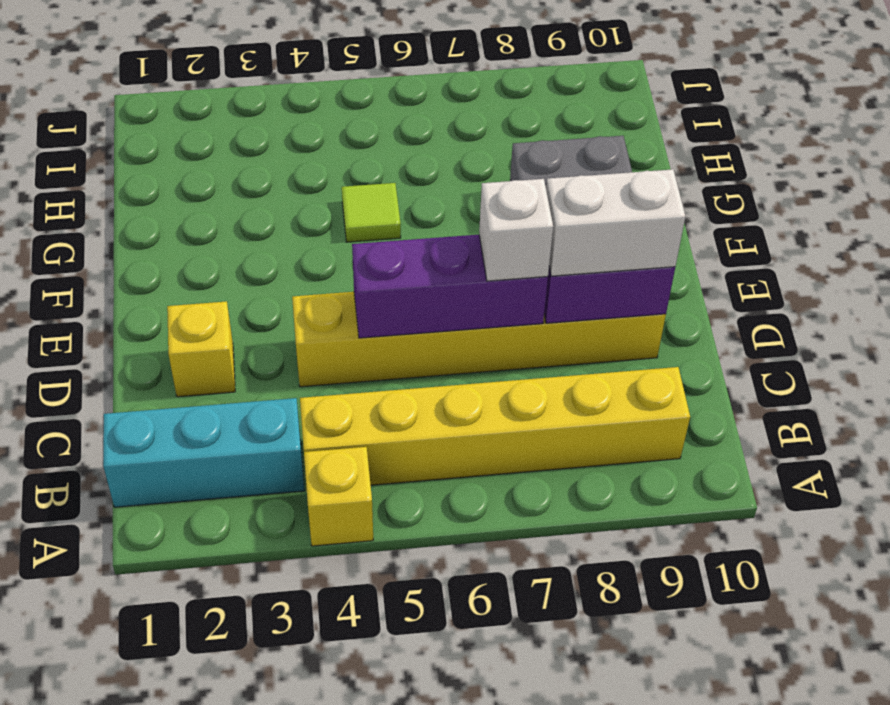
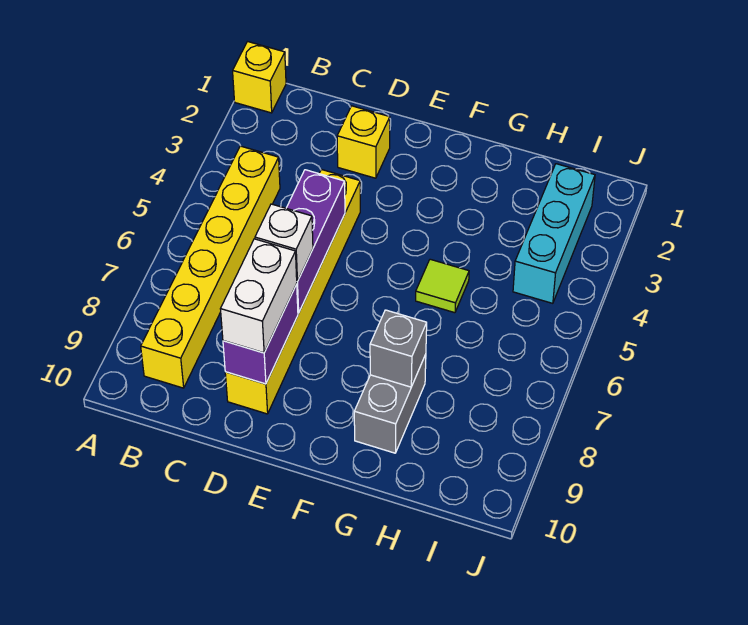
yellow 1x1 brick [304,447,373,546] -> yellow 1x1 brick moved to [233,42,286,113]
cyan 1x3 brick [103,398,304,507] -> cyan 1x3 brick moved to [513,164,595,303]
none -> grey 1x1 brick [370,310,427,387]

